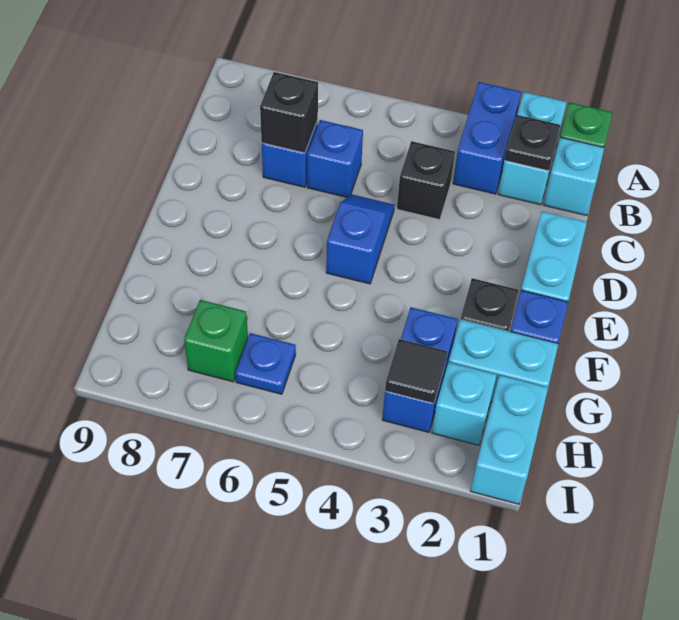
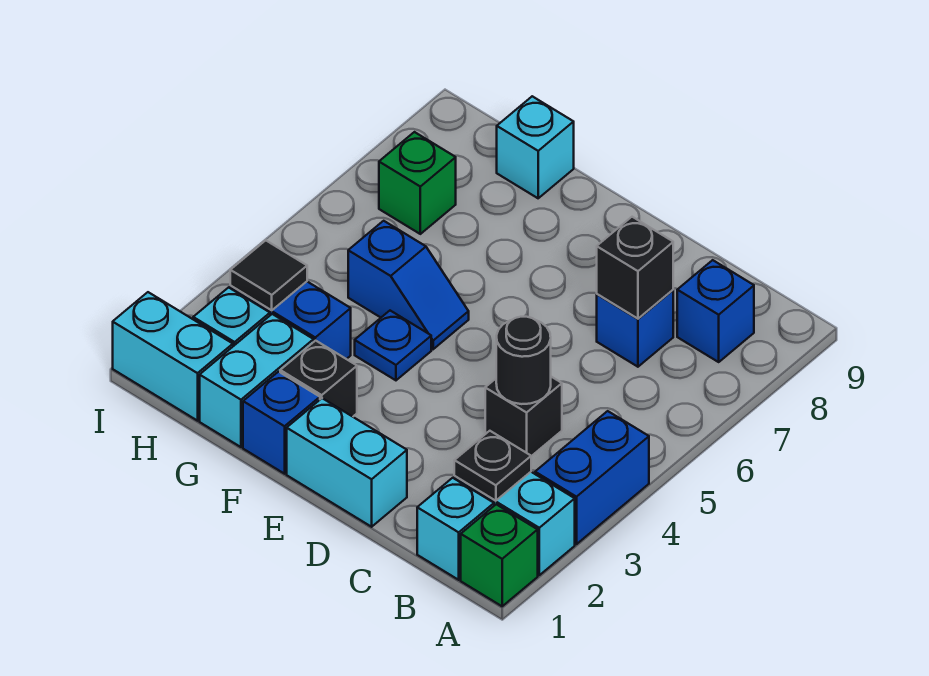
blue 1x2 brick [453,82,521,194] -> blue 1x2 brick turned to [535,411,649,544]
none -> black 1x1 round brick [496,317,551,404]
blue 1x1 brick [307,120,363,197] -> blue 1x1 brick moved to [677,260,754,362]
blue 1x2 slope [326,194,395,284] -> blue 1x2 slope moved to [348,221,469,349]
none -> cyan 1x1 brick [497,96,574,198]
blue 1x1 plate [235,333,296,394] -> blue 1x1 plate moved to [355,311,431,380]

